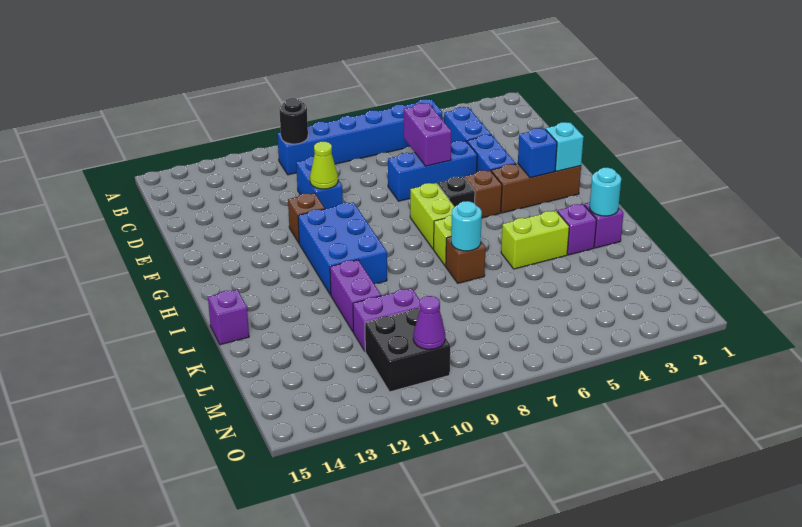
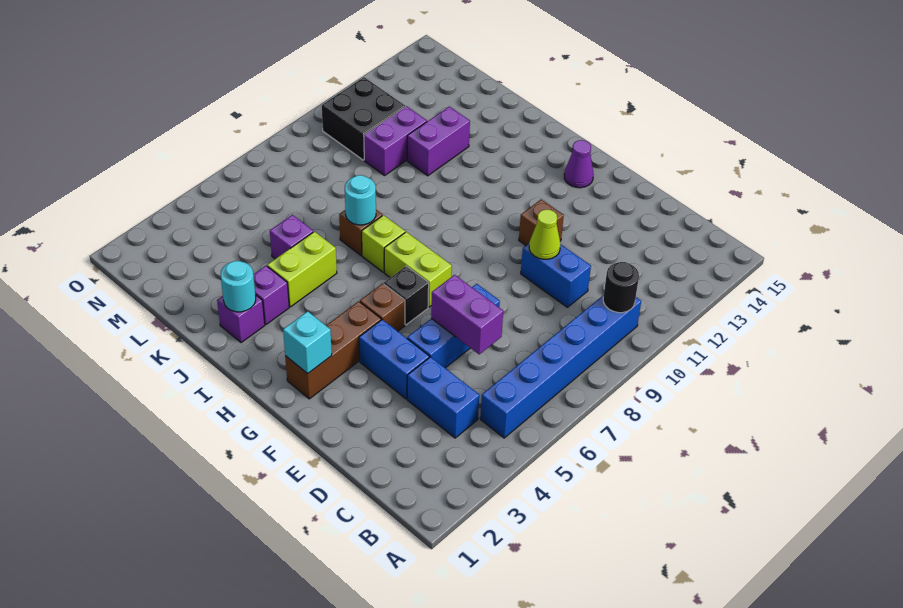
blue 1x1 brick [518,128,557,178] -> none
blue 2x3 brick [298,202,387,295] -> none
purple 1x2 brick [330,260,381,332] -> purple 1x2 brick turned to [407,107,470,176]
purple 1x1 brick [208,290,249,345] -> purple 1x1 brick moved to [270,215,313,259]
purple 1x1 cone [413,296,445,350] -> purple 1x1 cone moved to [564,140,594,188]

